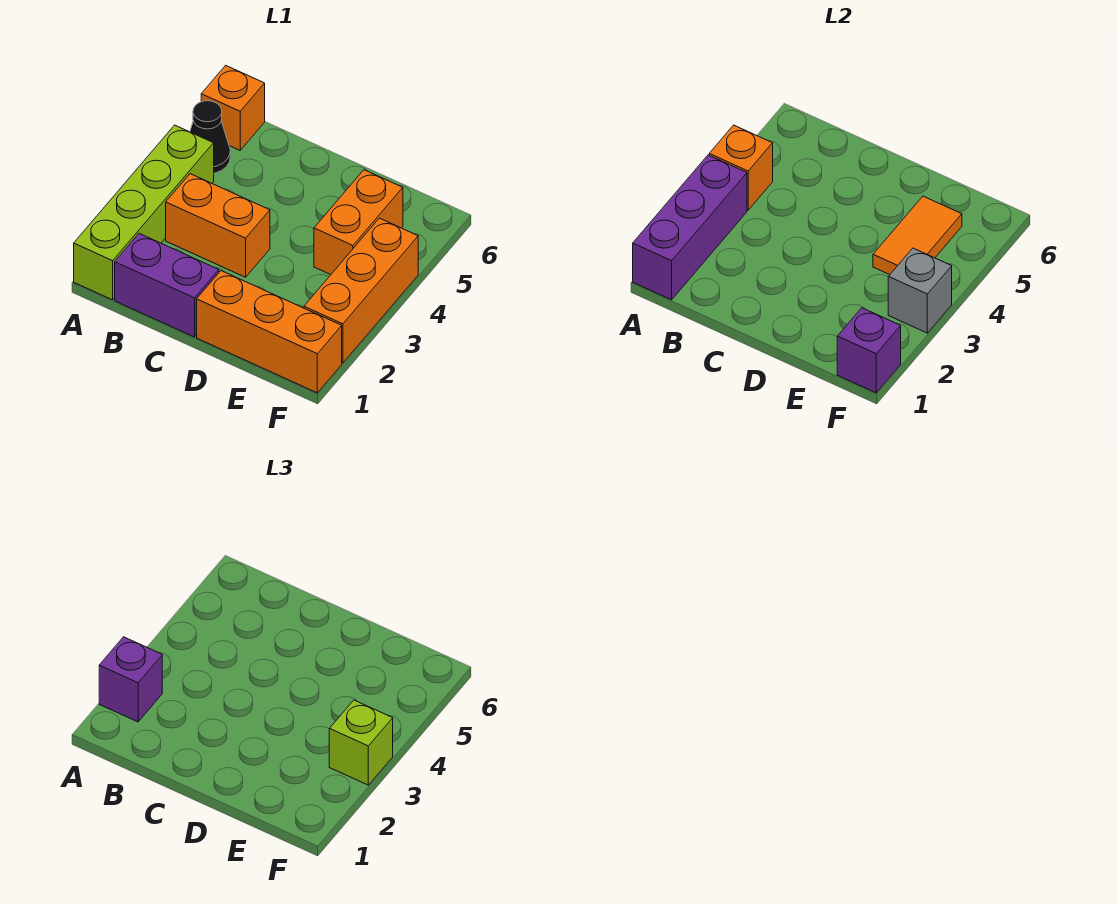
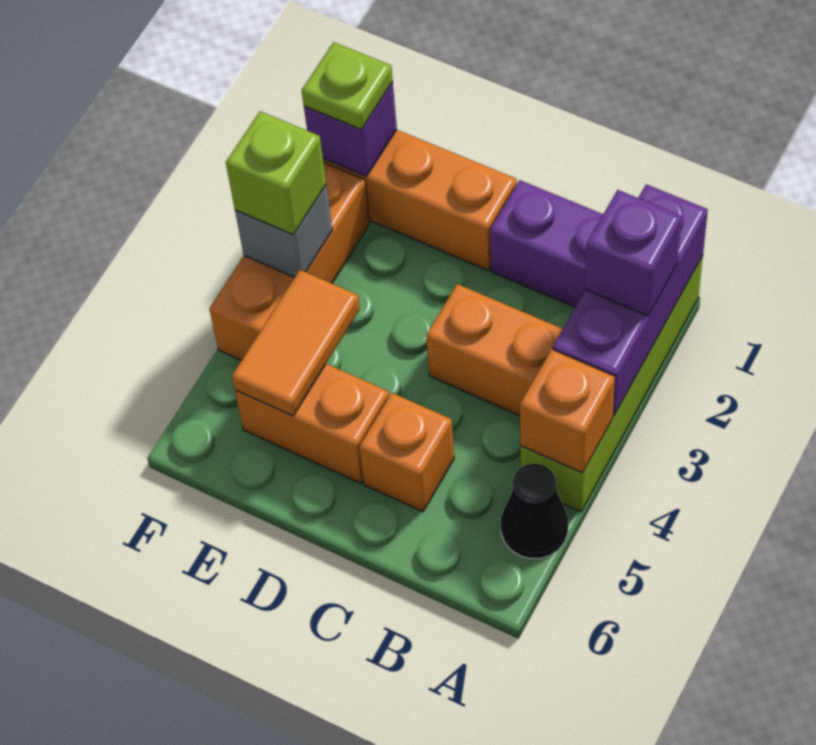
orange 1x1 brick [201,65,265,150] -> orange 1x1 brick moved to [359,393,454,512]
orange 1x2 brick [314,170,403,275] -> orange 1x2 brick turned to [235,364,389,483]
none -> lime 1x1 plate [302,42,393,130]

